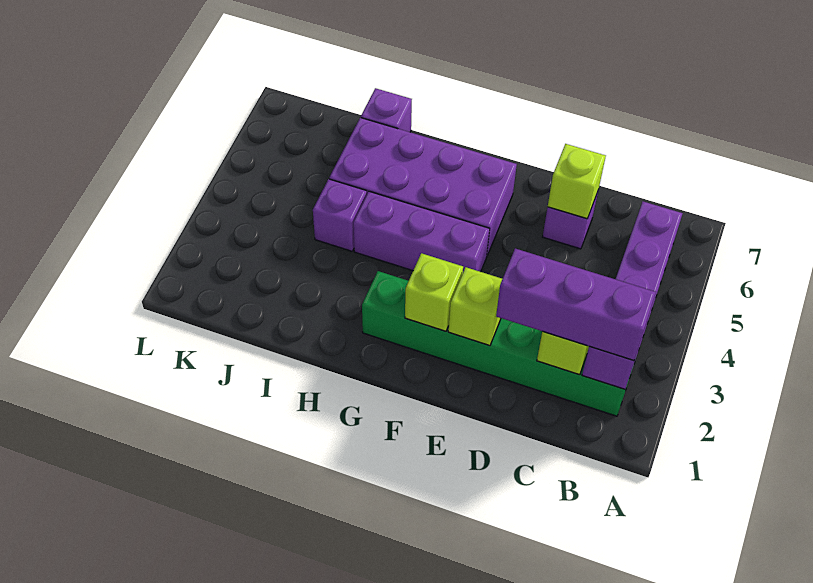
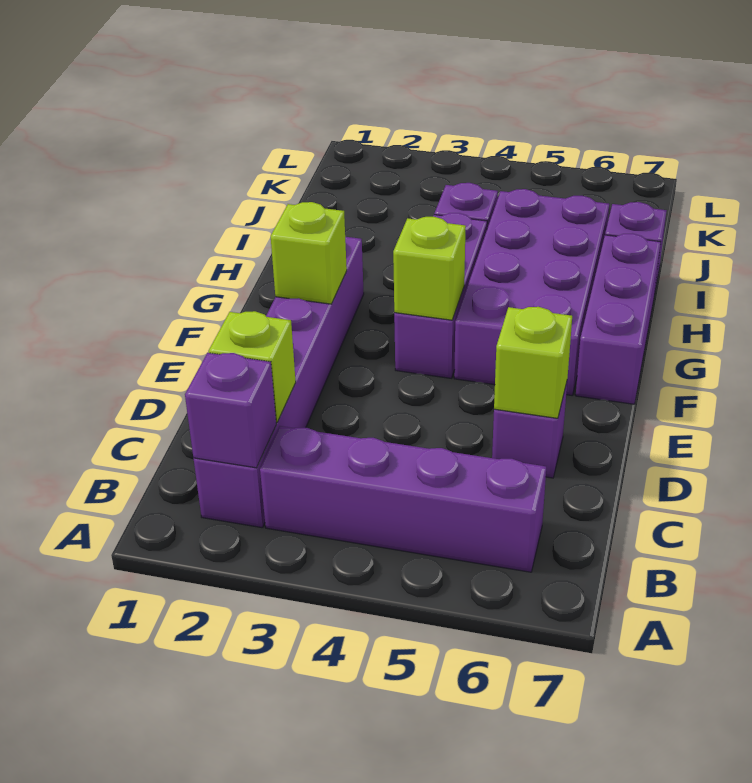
green 1x6 brick [362,271,633,416] -> purple 1x6 brick [194,237,364,528]
purple 1x3 brick [496,248,656,361] -> purple 1x3 brick moved to [576,233,661,404]
lime 1x1 brick [448,267,502,346] -> lime 1x1 brick moved to [393,217,466,320]

